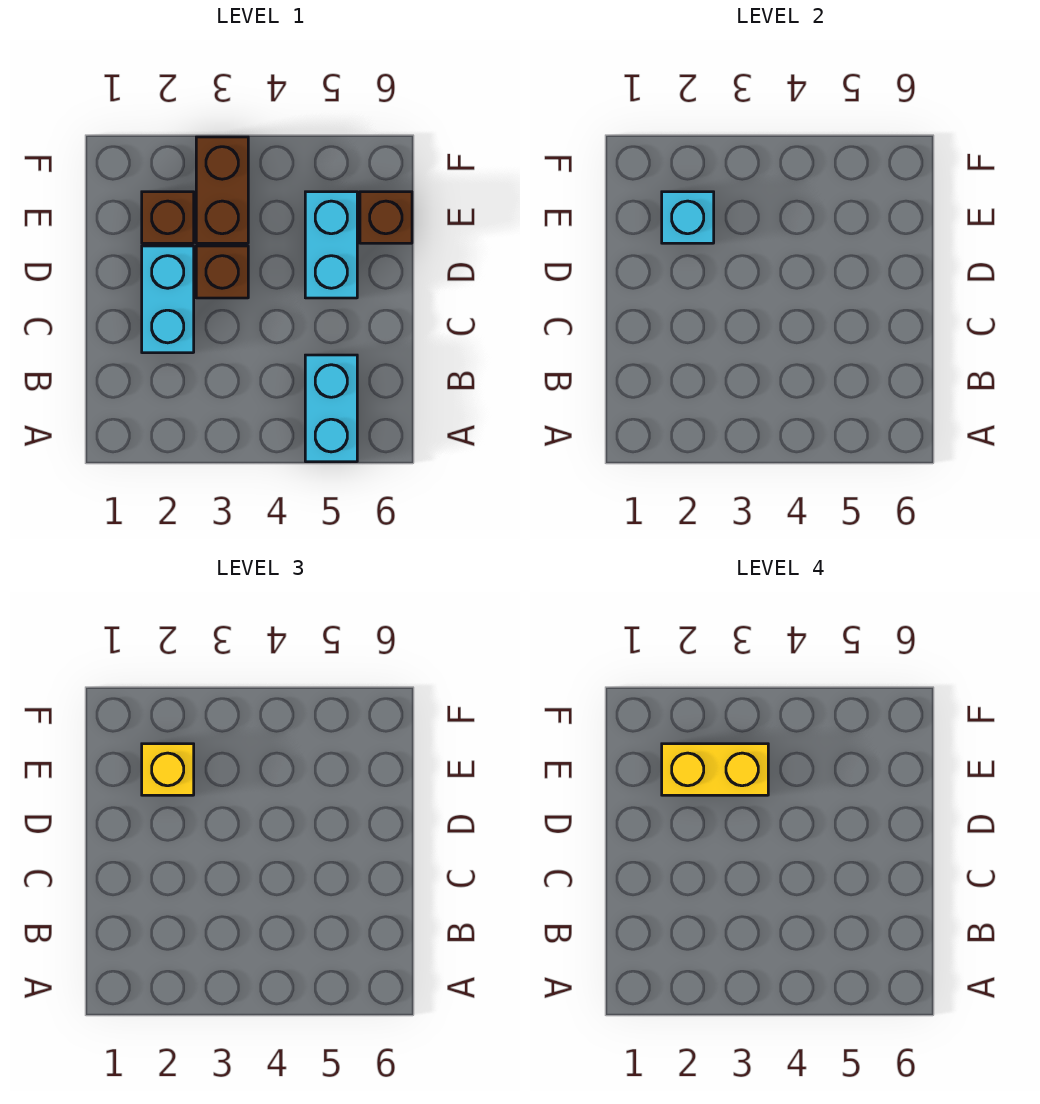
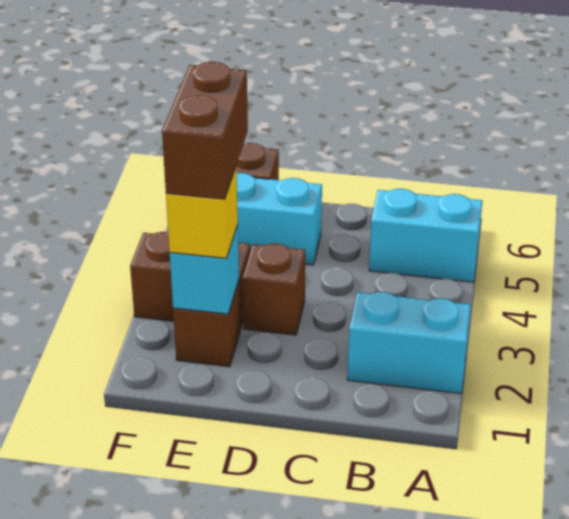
cyan 1x2 brick [142,246,194,353] -> cyan 1x2 brick moved to [347,292,471,394]
yellow 1x2 brick [662,744,768,795] -> brown 1x2 brick [162,62,248,199]

